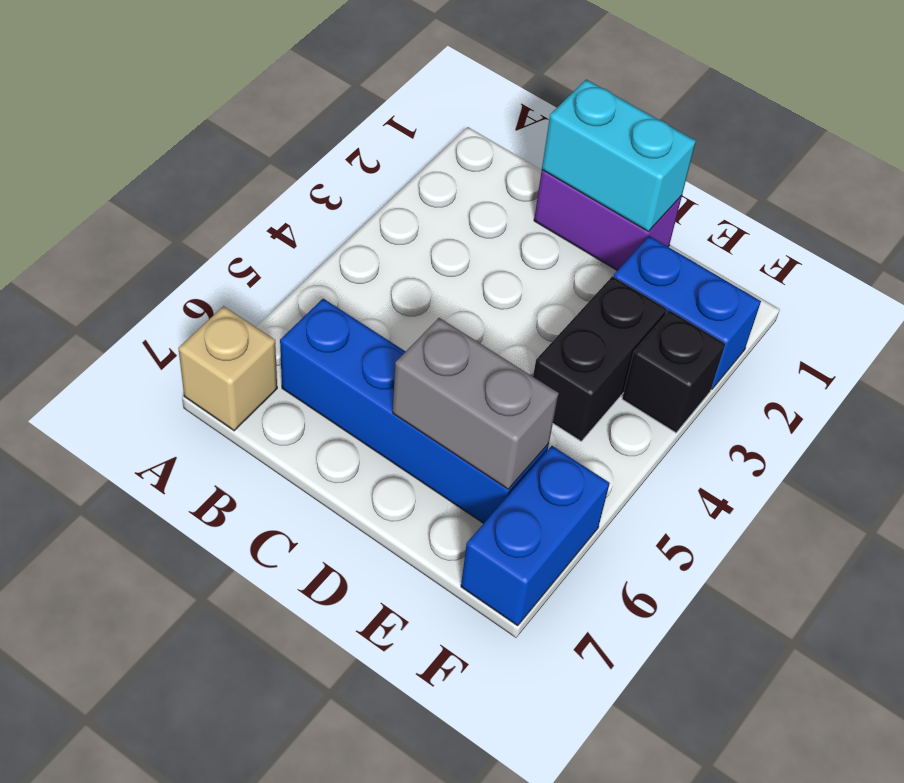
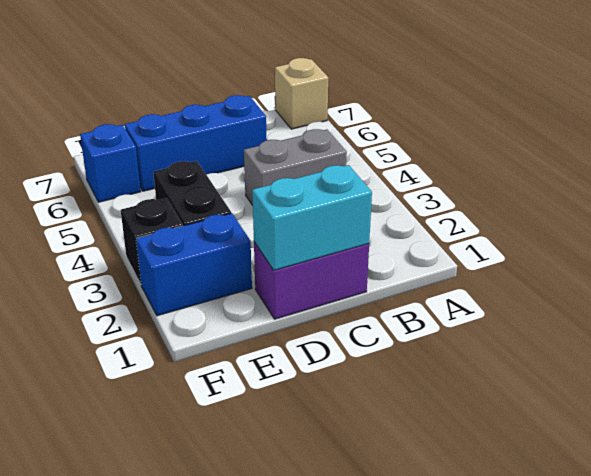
blue 1x4 brick [280,299,549,524] -> blue 1x3 brick [125,95,267,191]
grey 1x2 brick [393,318,559,489] -> grey 1x2 brick moved to [244,129,347,205]
blue 1x2 brick [461,446,610,626] -> blue 1x1 brick [80,124,141,202]

